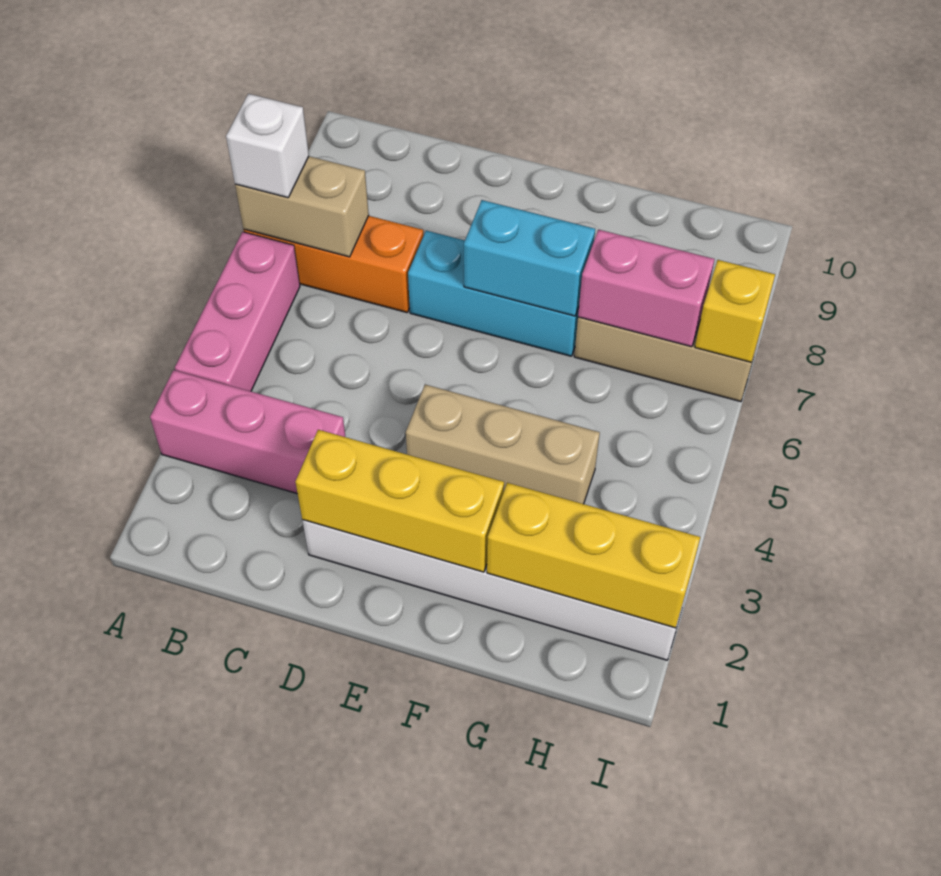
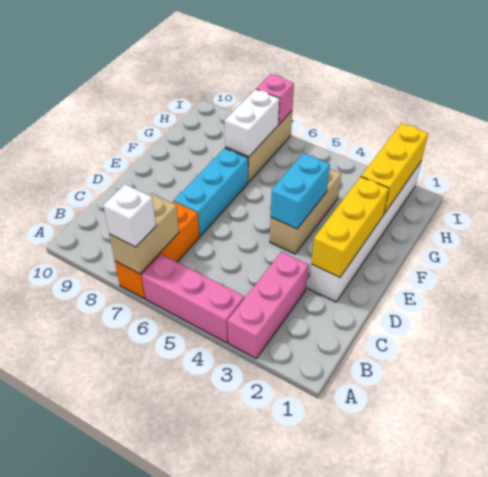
cyan 1x2 brick [464,200,595,316] -> cyan 1x2 brick moved to [271,153,330,229]
pink 1x2 brick [578,230,714,347] -> white 1x2 brick [225,89,279,157]
yellow 1x1 brick [695,260,775,362] -> pink 1x1 brick [256,74,294,124]

